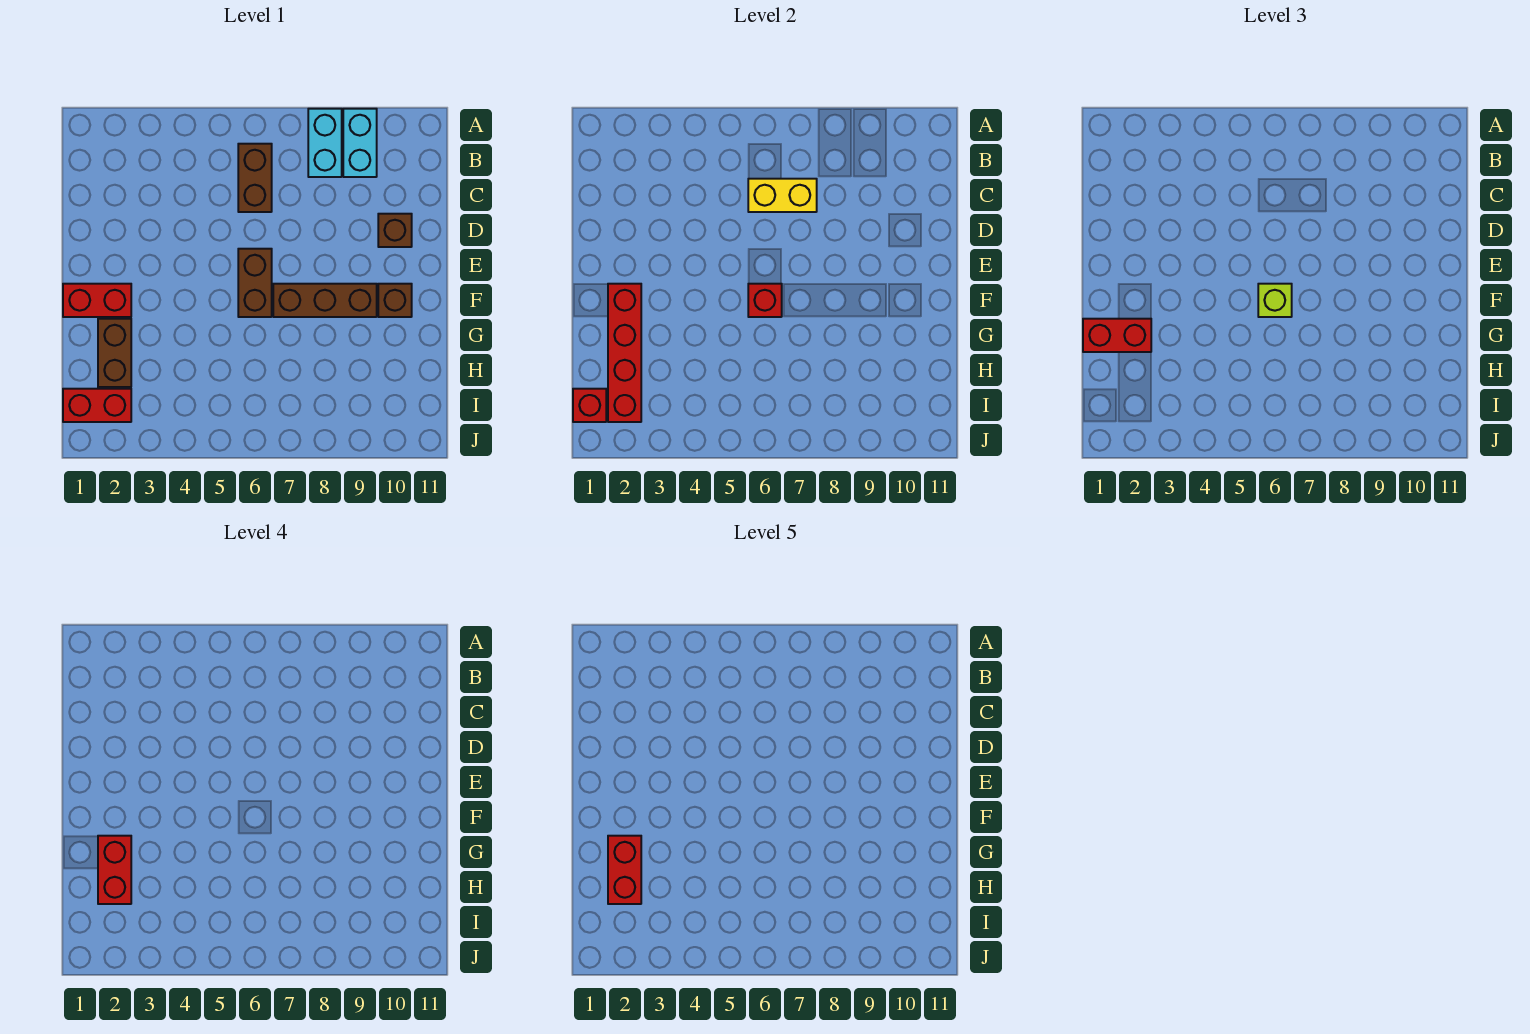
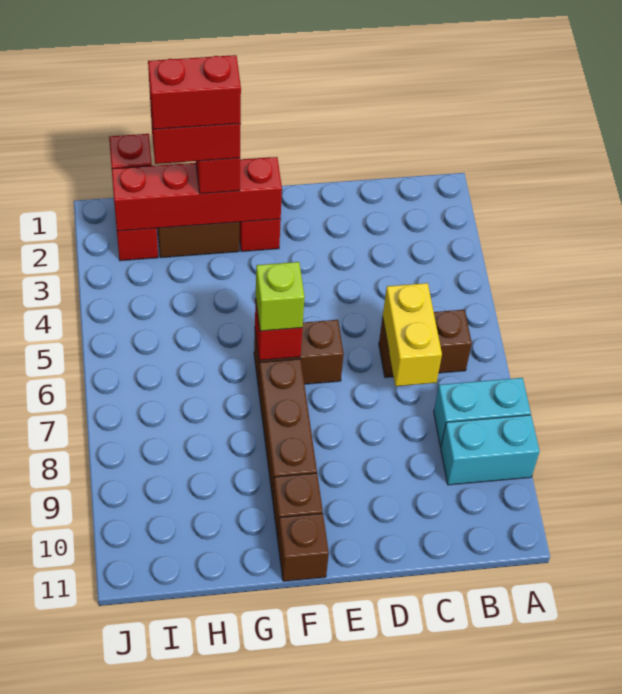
brown 1x1 brick [378,214,412,247] -> brown 1x1 brick moved to [278,514,329,581]

